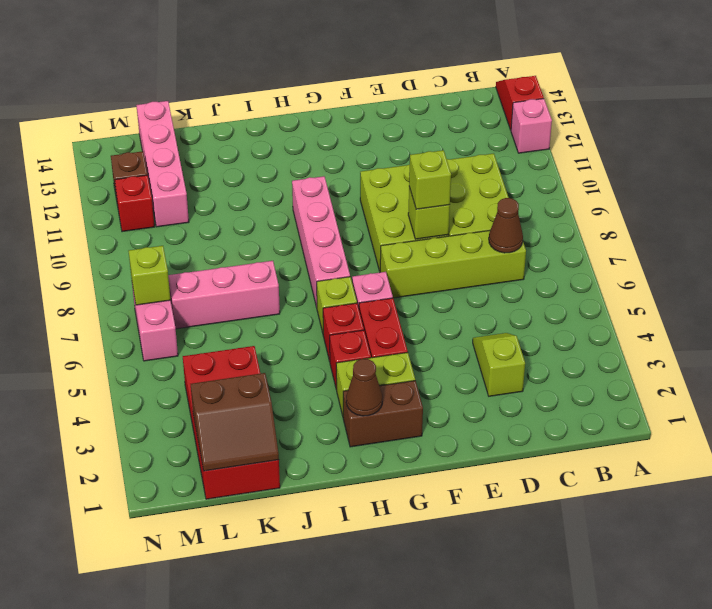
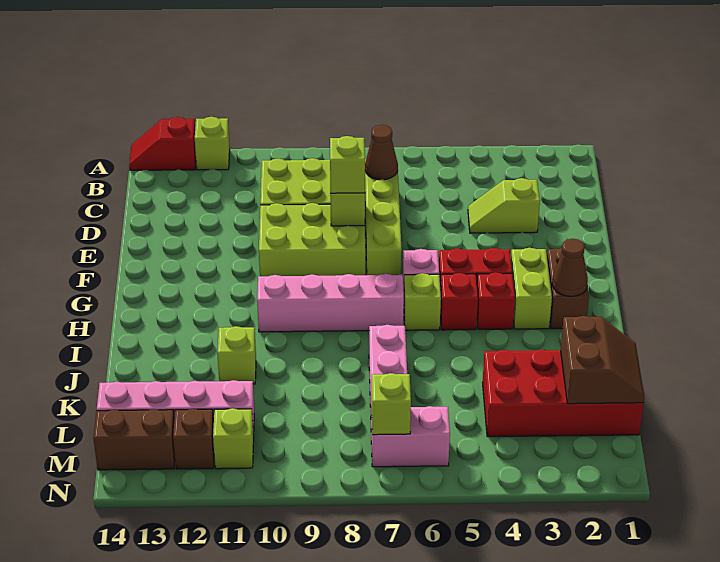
pink 1x1 brick [511,99,552,153] -> lime 1x1 brick [195,117,230,170]
none -> lime 1x1 brick [217,326,256,384]
red 1x1 brick [115,175,155,232] -> lime 1x1 brick [213,408,254,469]
none -> brown 1x2 brick [93,409,175,470]

